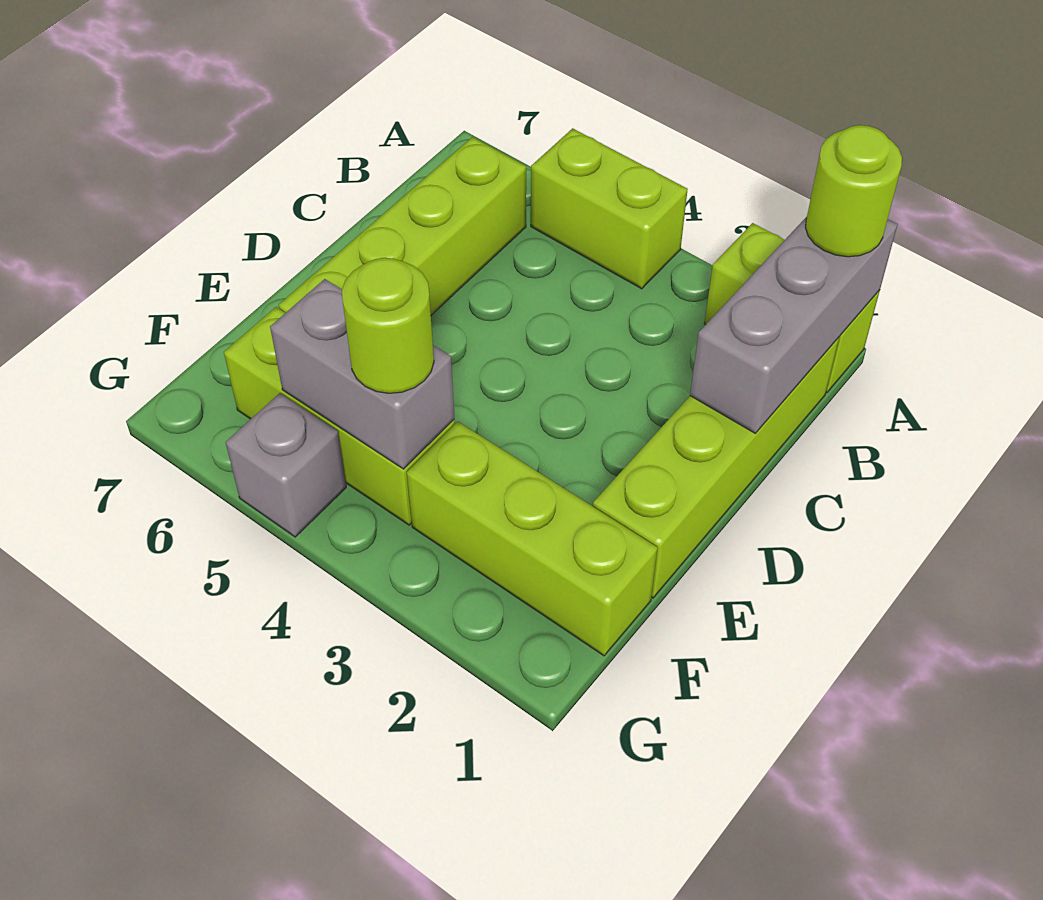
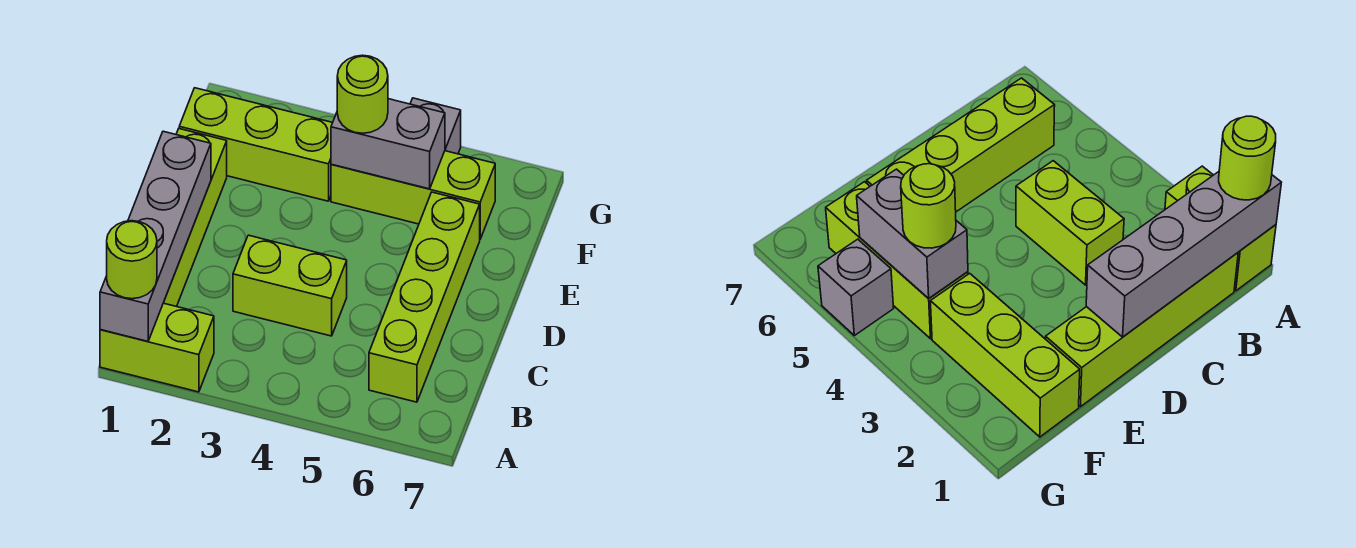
grey 1x3 brick [690,217,898,433] -> grey 1x4 brick [100,131,211,341]
lime 1x2 brick [531,128,688,289] -> lime 1x2 brick moved to [233,235,347,336]

